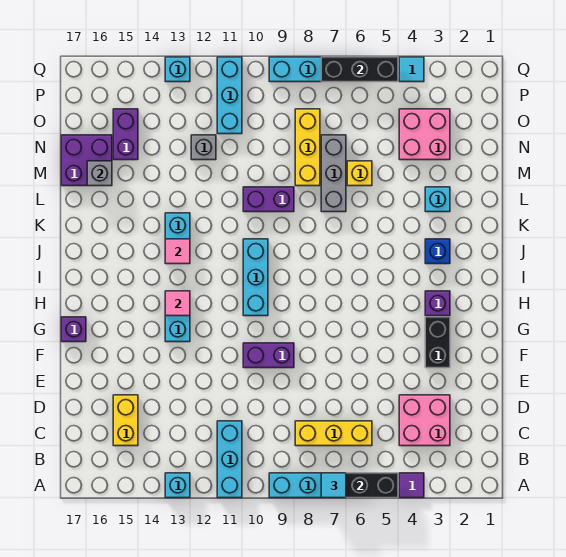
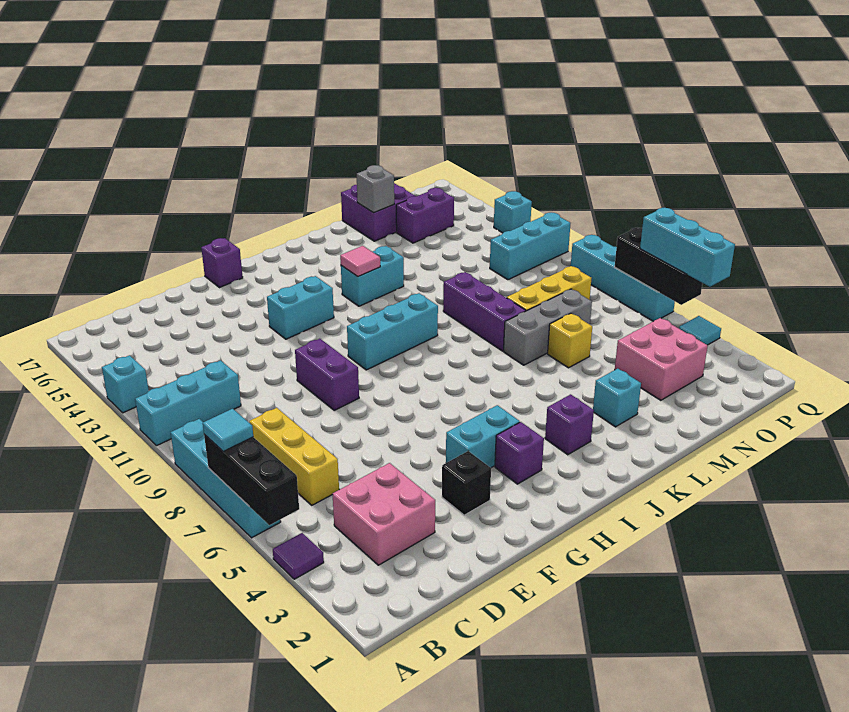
yellow 1x2 brick [113,395,138,446] -> none
black 1x2 brick [425,317,450,368] -> black 1x1 brick [442,451,491,515]
none -> cyan 1x2 brick [446,405,520,468]
pink 1x1 tile [165,291,190,316] -> none
blue 1x1 brick [425,239,450,264] -> purple 1x1 brick [545,394,594,455]
purple 1x2 brick [243,187,294,212] -> purple 1x3 brick [443,272,526,351]
grey 1x1 brick [191,135,216,160] -> none
none -> cyan 1x3 brick [640,208,735,287]

